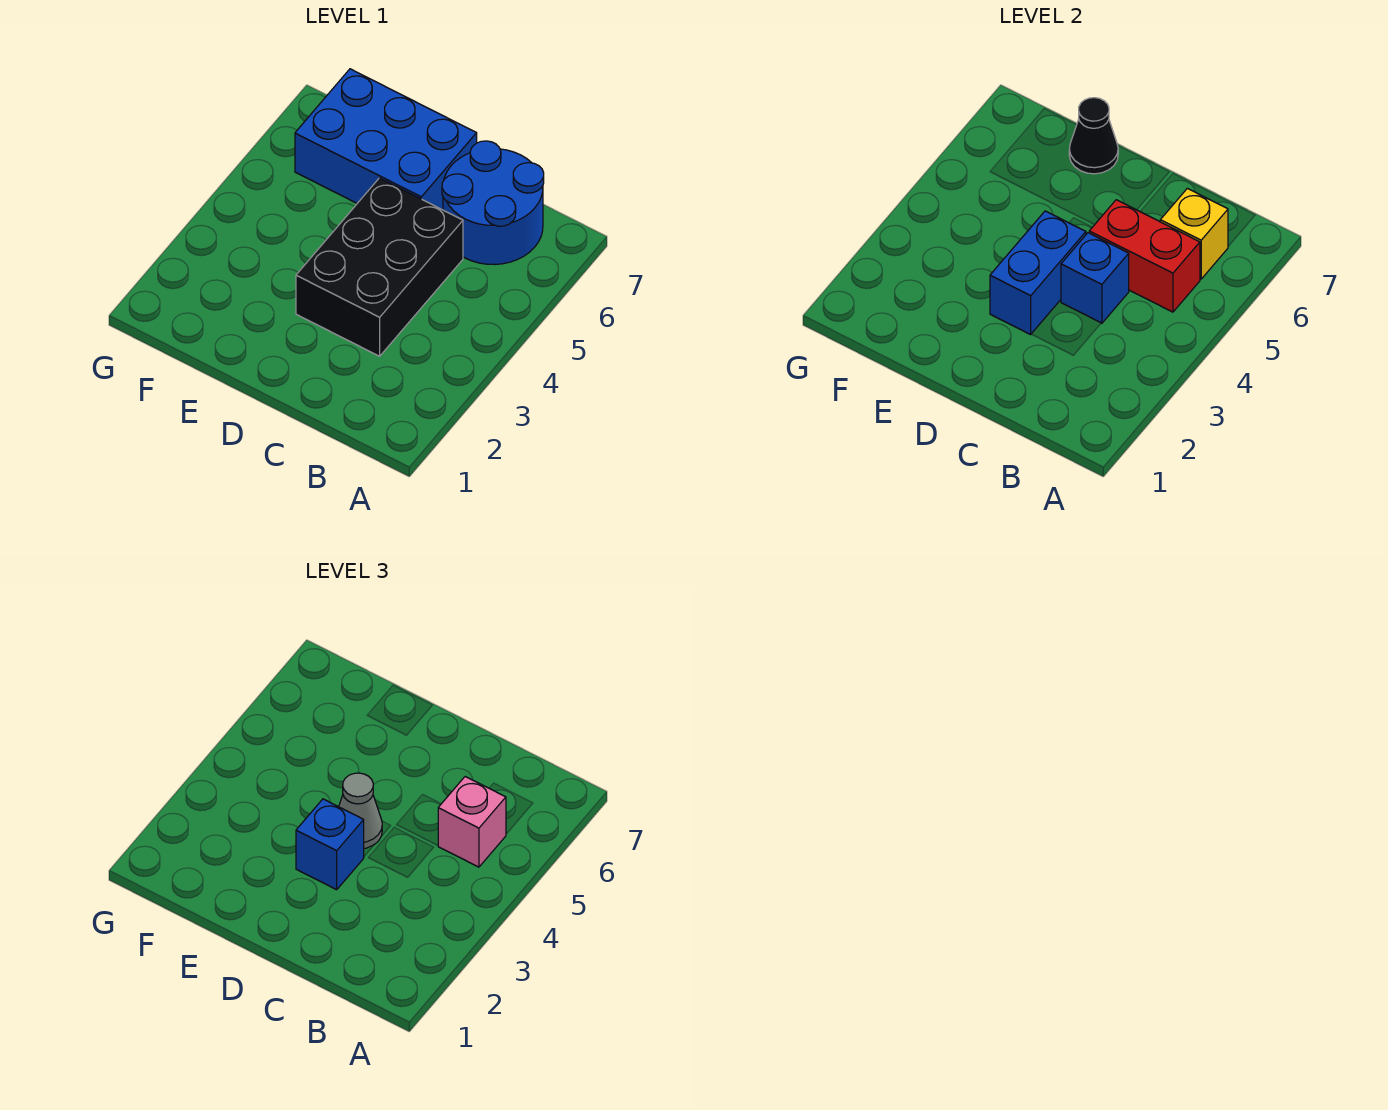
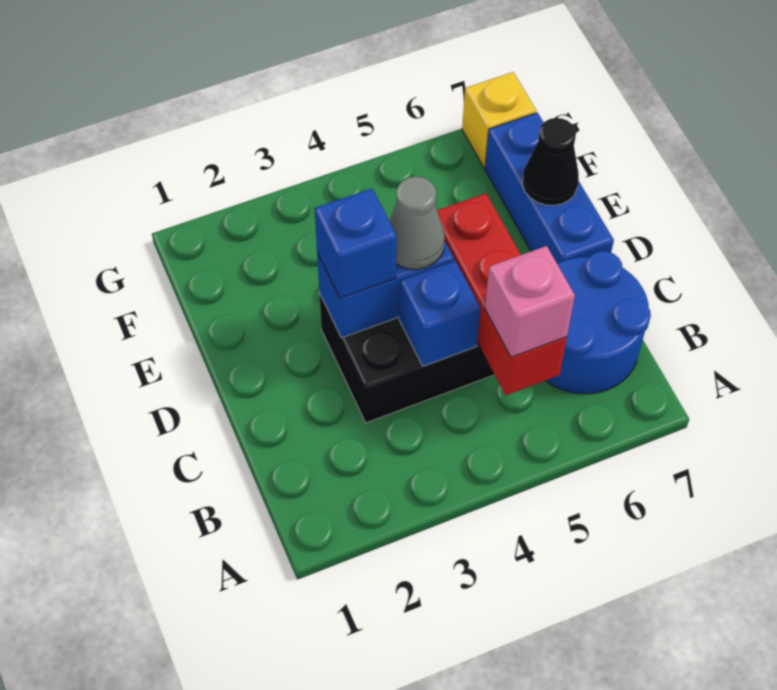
red 1x2 brick [1089,200,1200,312] -> red 1x3 brick [437,193,567,395]
yellow 1x1 brick [1160,188,1228,279] -> yellow 1x1 brick moved to [462,72,536,168]
blue 2x3 brick [295,69,477,210] -> blue 1x3 brick [485,113,614,264]

